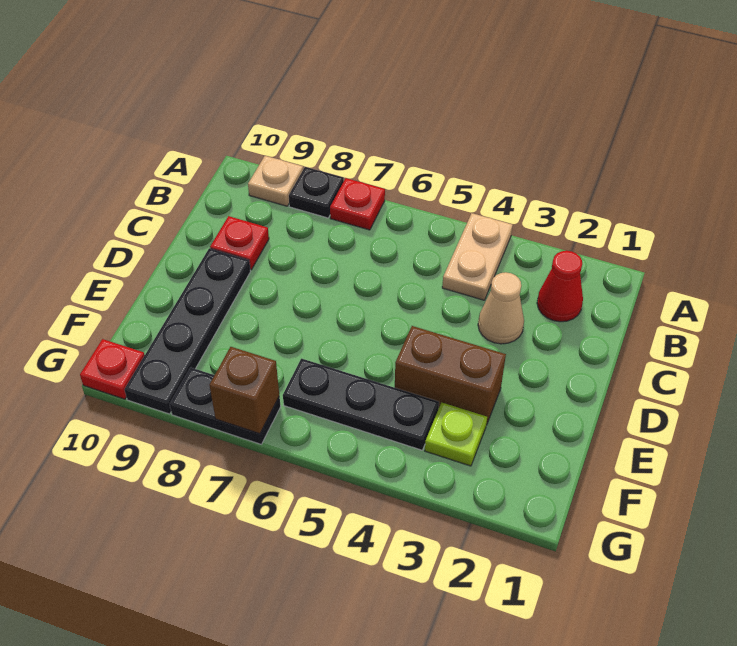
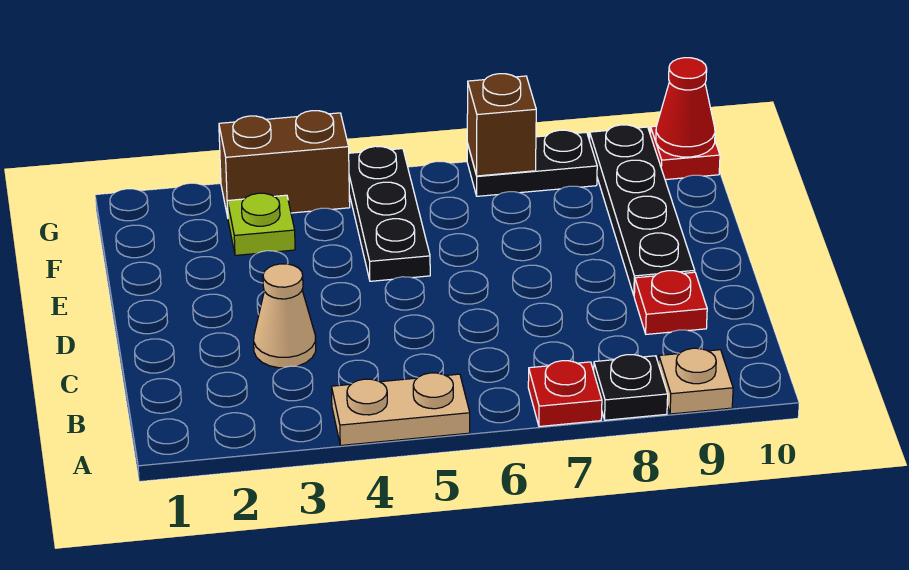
tan 1x2 plate [442,213,513,300] -> tan 1x2 plate turned to [332,373,470,445]
red 1x1 cone [537,251,583,322] -> red 1x1 cone moved to [656,58,715,157]
brown 1x2 brick [395,326,506,425] -> brown 1x2 brick moved to [219,111,350,217]
black 1x3 plate [283,358,439,450] -> black 1x3 plate turned to [349,146,430,281]

